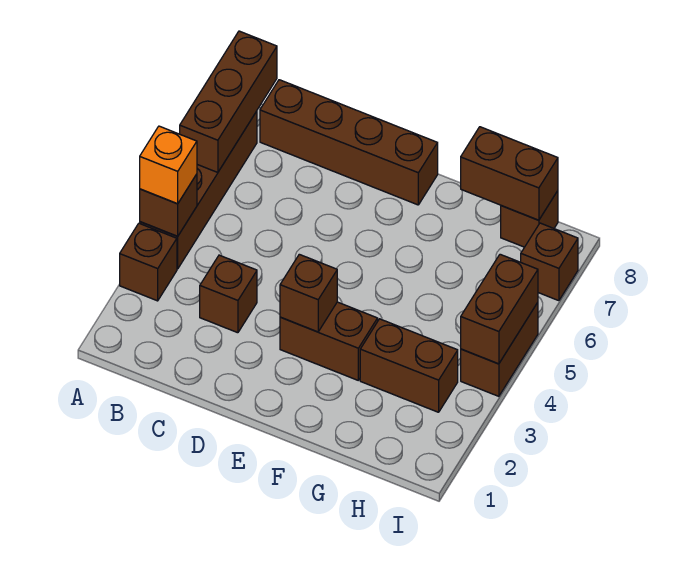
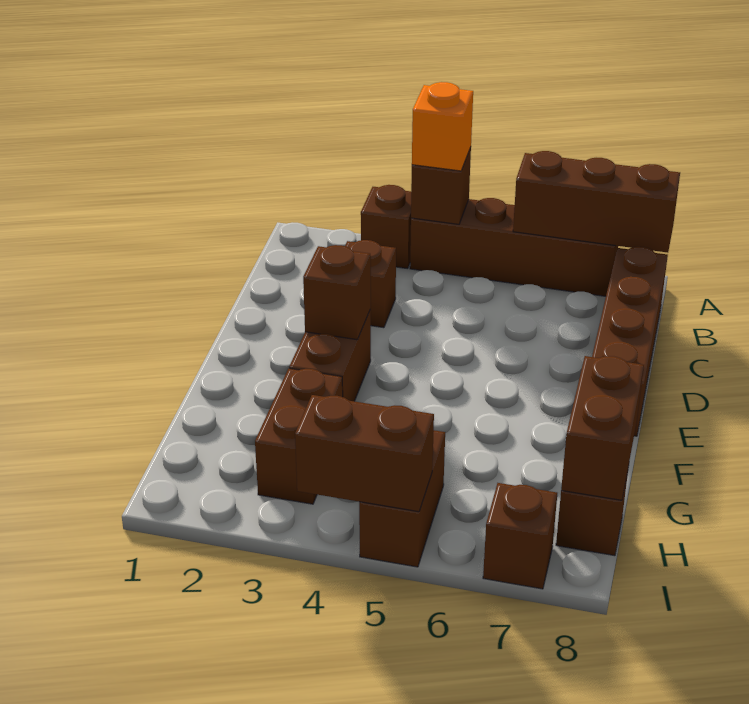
brown 1x2 brick [461,303,538,396] -> brown 1x2 brick turned to [359,430,445,567]

